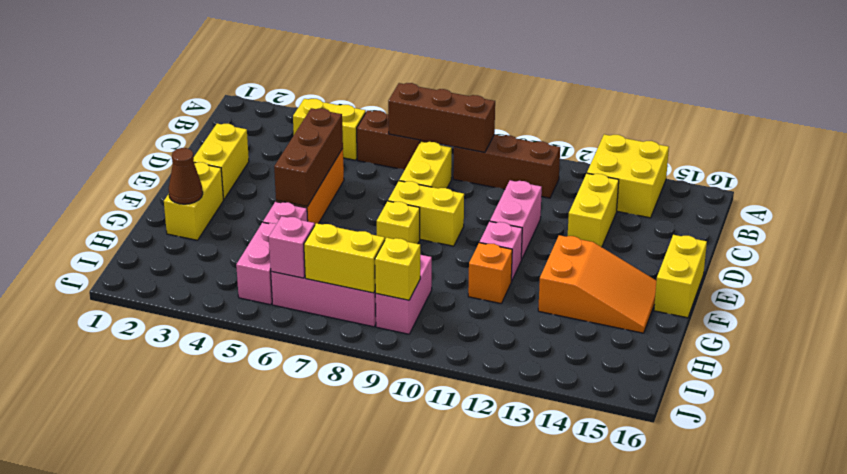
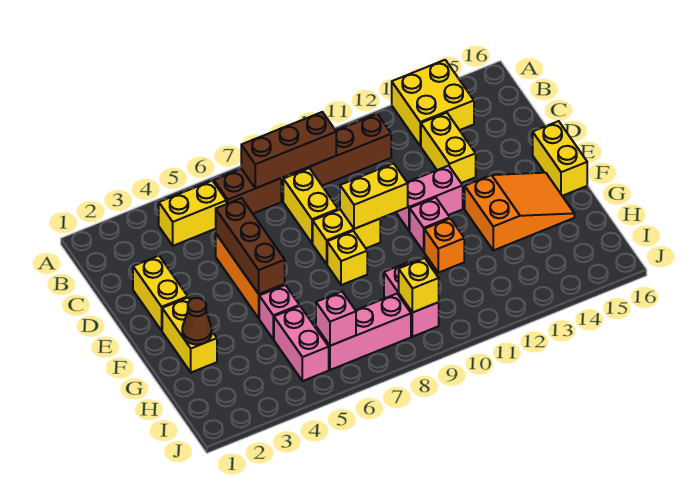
pink 1x2 brick [490,180,542,260] -> pink 1x2 brick turned to [396,166,463,231]
yellow 1x2 brick [304,223,385,293] -> yellow 1x2 brick moved to [340,163,408,229]

